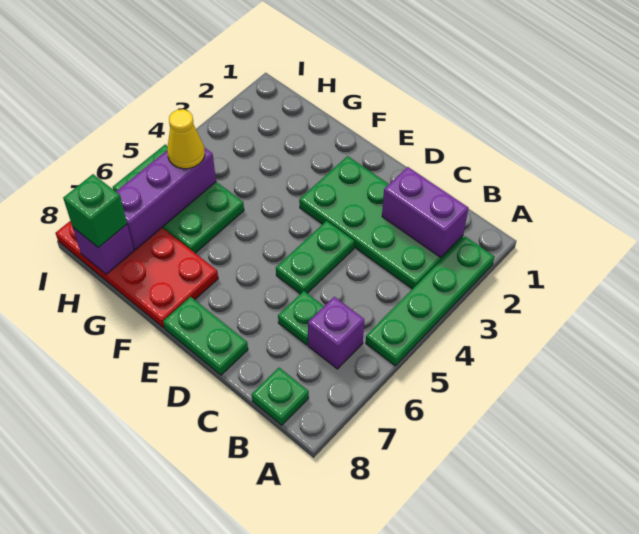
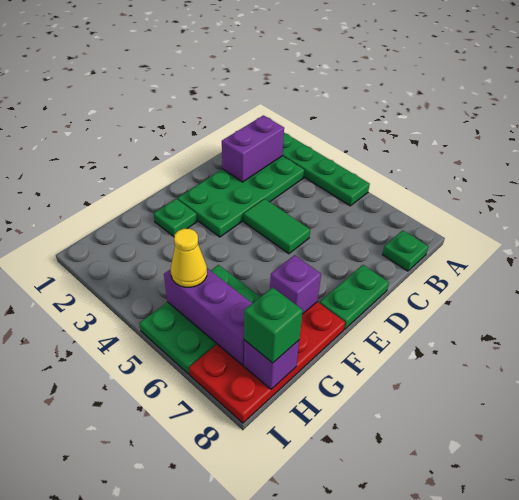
purple 1x1 brick [308,297,364,369] -> purple 1x1 brick moved to [270,255,321,314]
green 1x1 plate [278,291,324,345] -> green 1x1 plate moved to [154,199,197,237]
green 1x2 plate [276,221,354,294] -> green 1x2 tile [244,199,310,254]

